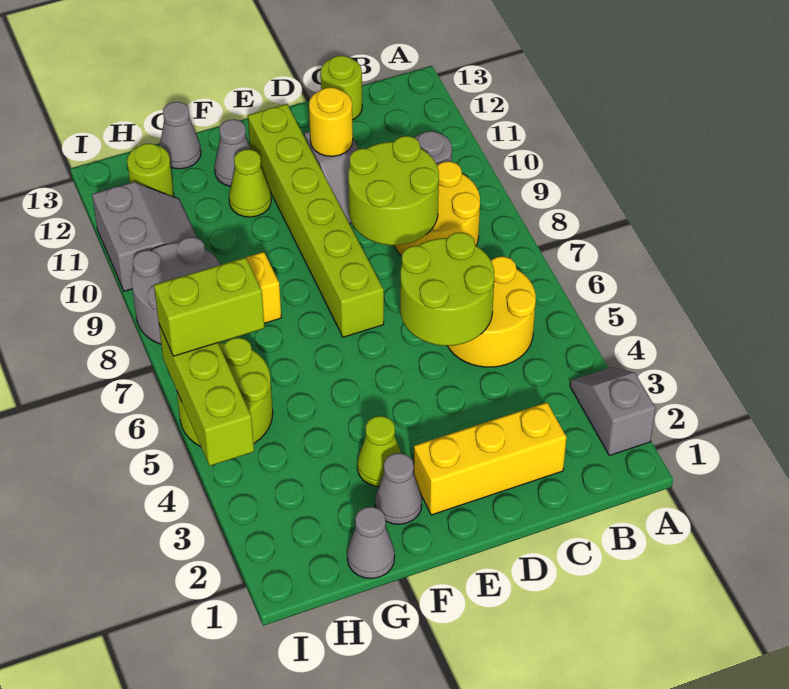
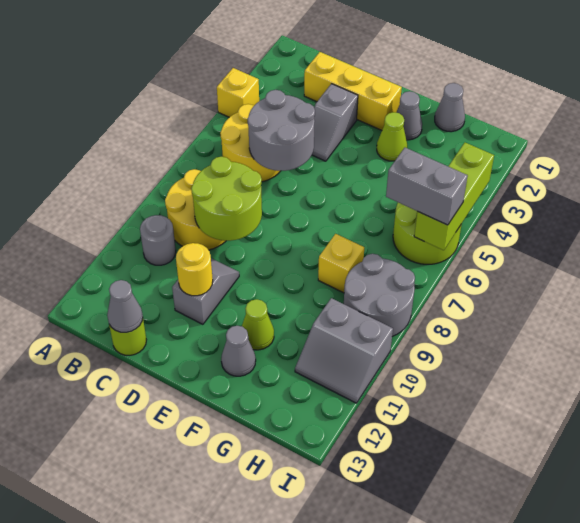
grey 1x2 slope [570,367,655,456] -> grey 1x2 slope moved to [312,84,358,161]
none -> yellow 1x1 brick [217,68,259,117]
lime 2x2 round brick [400,232,494,346] -> grey 2x2 round brick [248,90,315,171]
lime 1x6 brick [248,104,384,337] -> none
grey 1x1 cone [160,102,201,169] -> grey 1x1 cone moved to [107,280,143,332]
lime 1x2 brick [154,257,264,356] -> grey 1x2 brick [386,148,468,225]
grey 2x2 slope [92,182,197,291] -> grey 2x2 slope turned to [295,298,393,403]
lime 1x1 round brick [127,143,174,196] -> none

